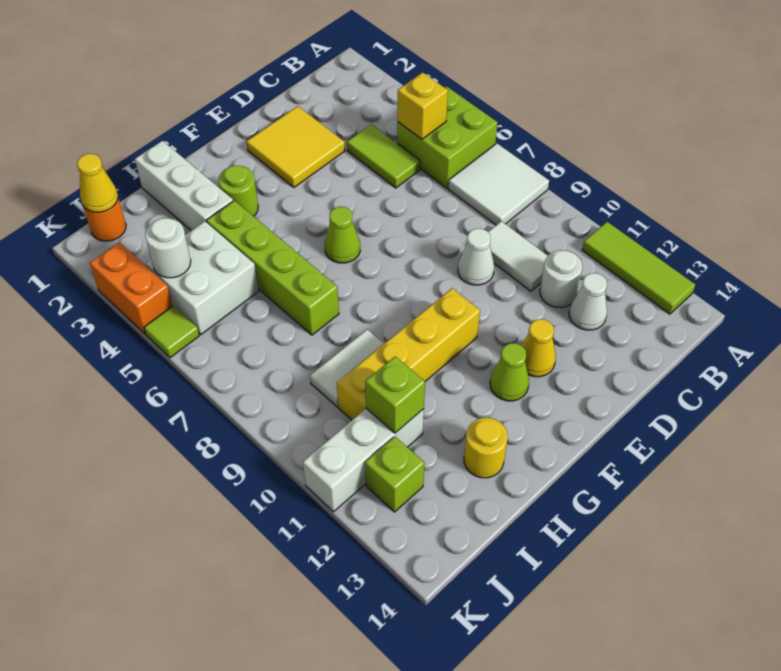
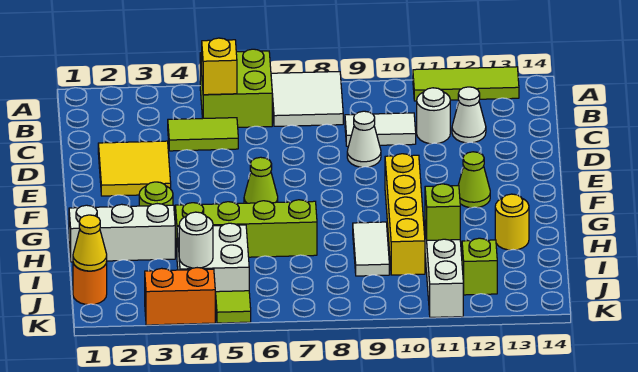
yellow 1x1 cone [521,319,556,377] -> none

